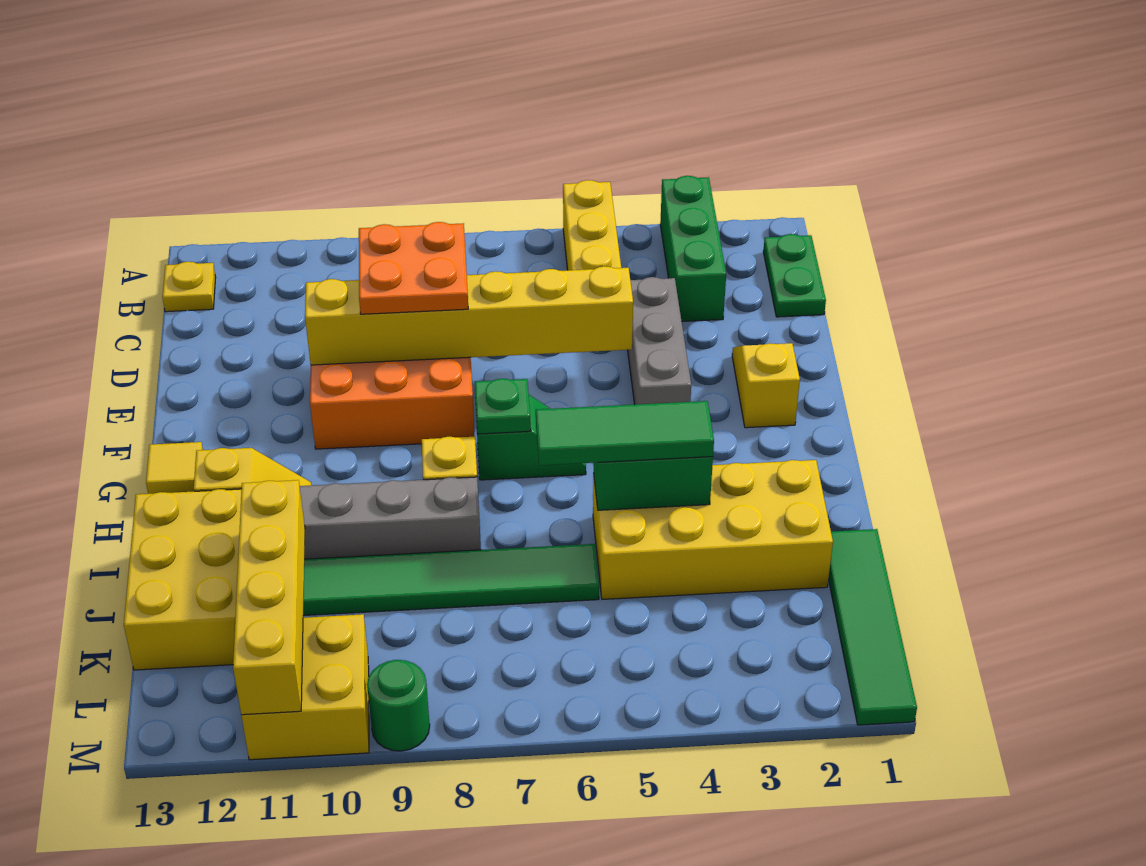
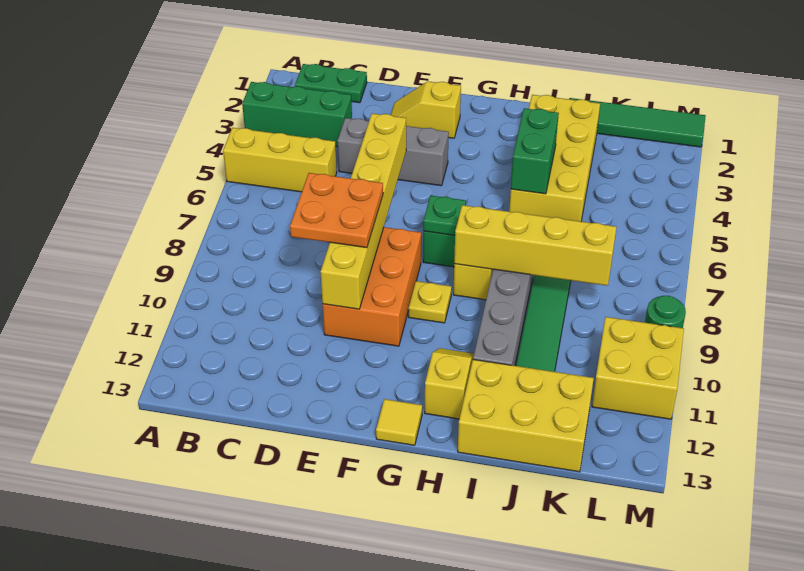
yellow 1x1 plate [162,262,216,312] -> yellow 1x1 plate moved to [408,281,452,323]
green 1x3 tile [536,401,714,465] -> none
yellow 1x4 brick [233,480,305,715] -> yellow 1x4 brick moved to [454,205,616,286]

